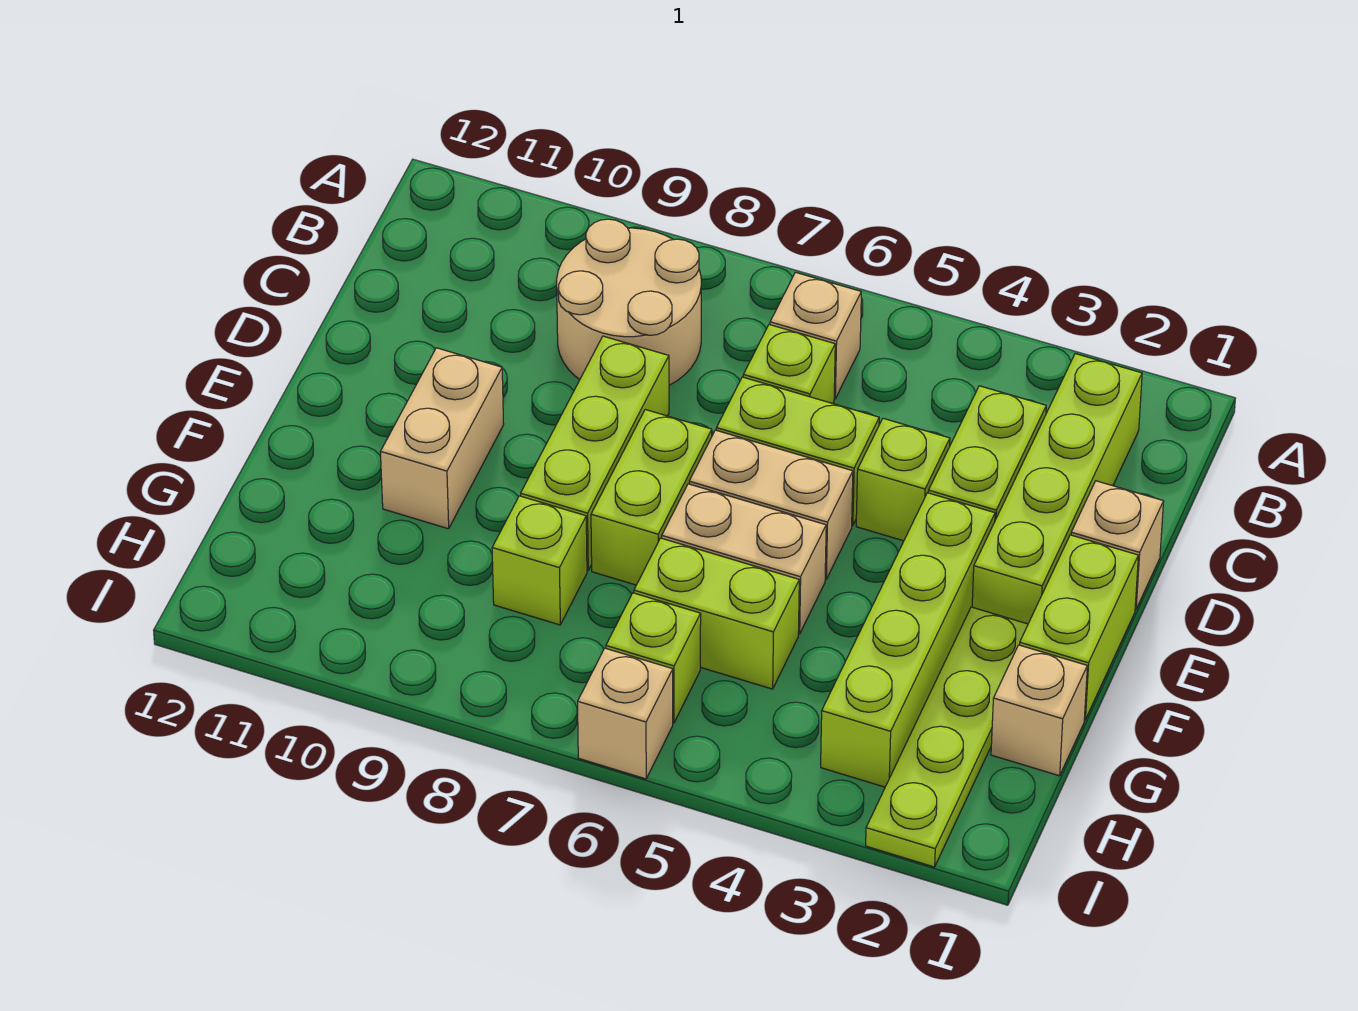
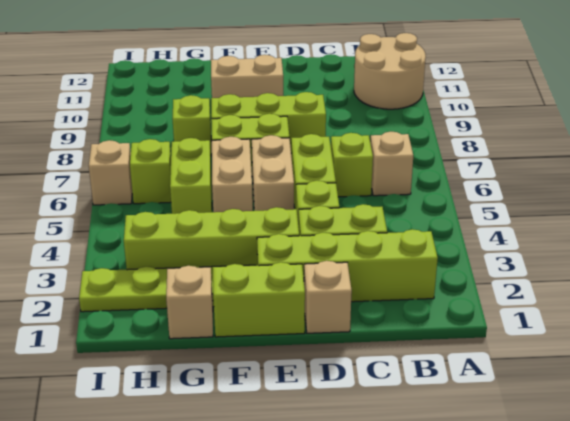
tan 2x2 round brick [557,219,701,385] -> tan 2x2 round brick moved to [354,33,426,109]

